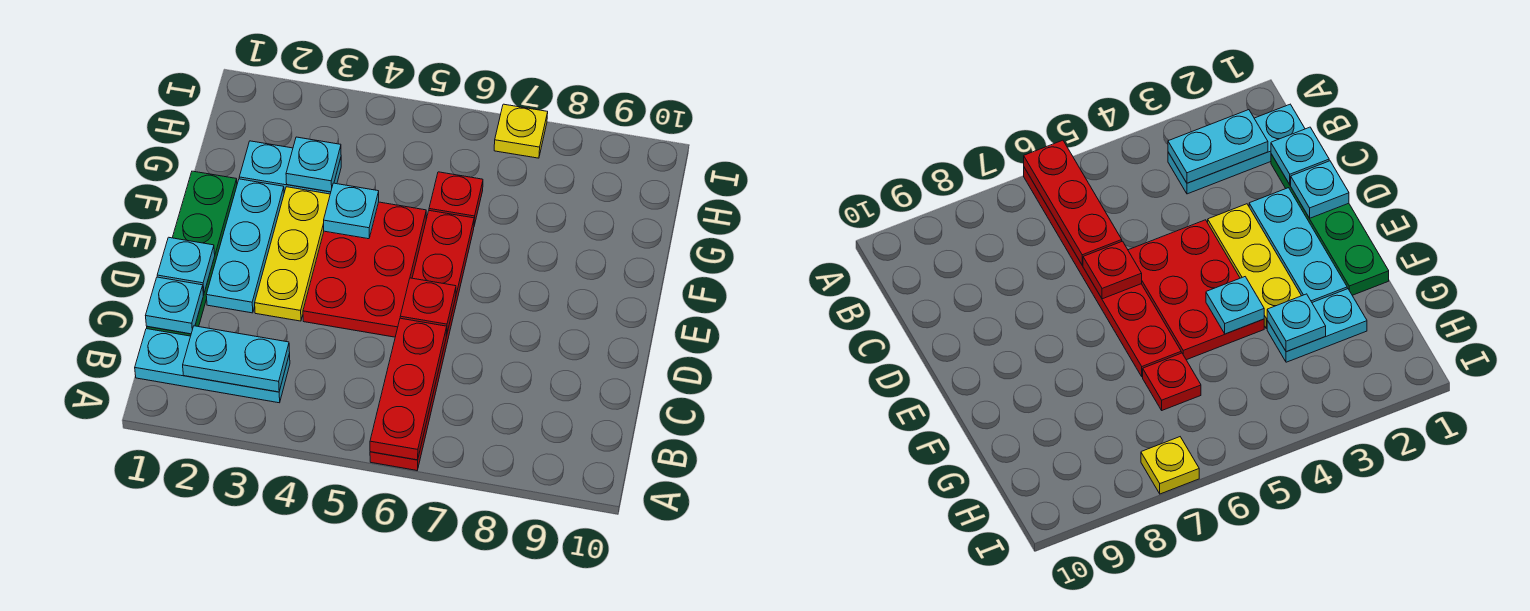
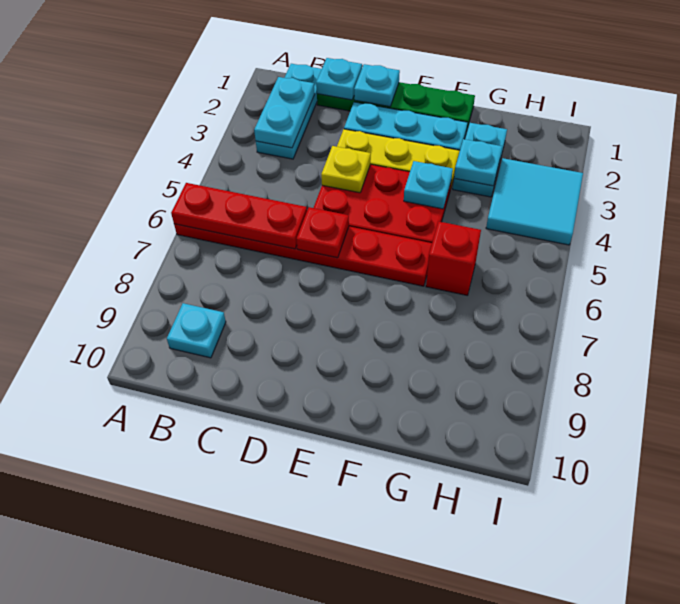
none -> cyan 1x1 plate [167,303,226,358]
red 1x1 plate [429,172,483,225] -> red 1x1 brick [426,222,481,295]
none -> cyan 2x2 tile [486,158,583,245]
yellow 1x1 plate [494,104,548,158] -> yellow 1x1 plate moved to [321,146,371,193]

